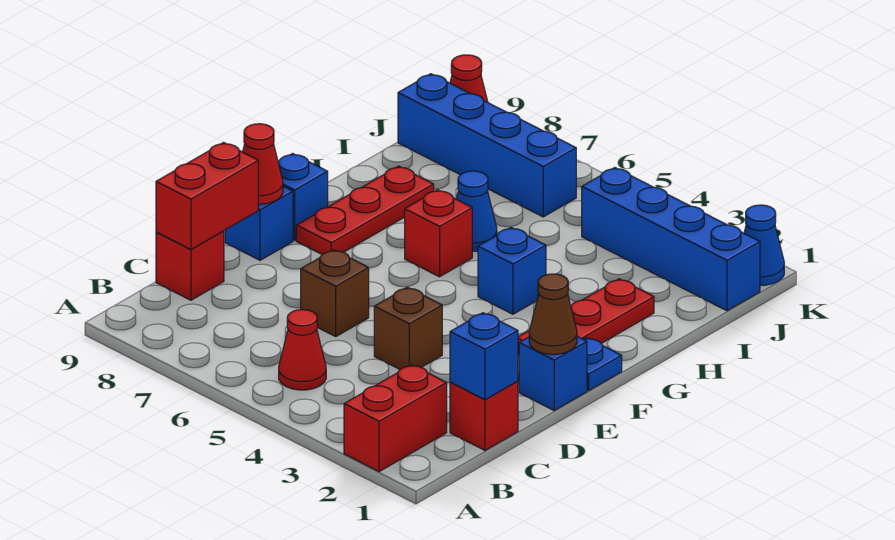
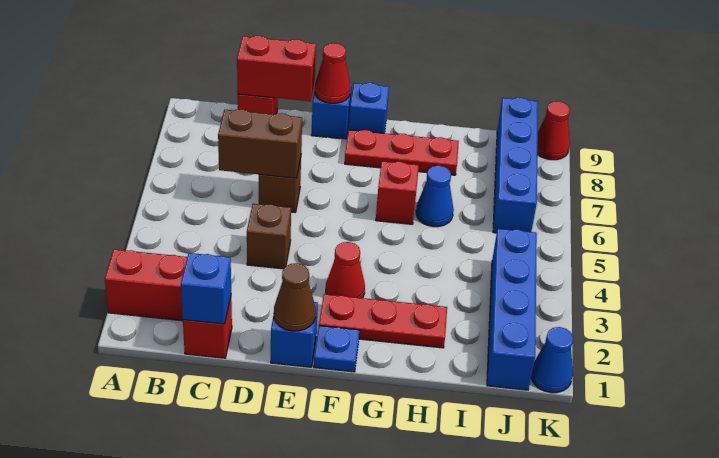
red 1x1 cone [279,310,326,390] -> red 1x1 cone moved to [326,242,365,298]
none -> brown 1x2 brick [218,109,302,178]
blue 1x1 brick [478,228,546,314] -> none

